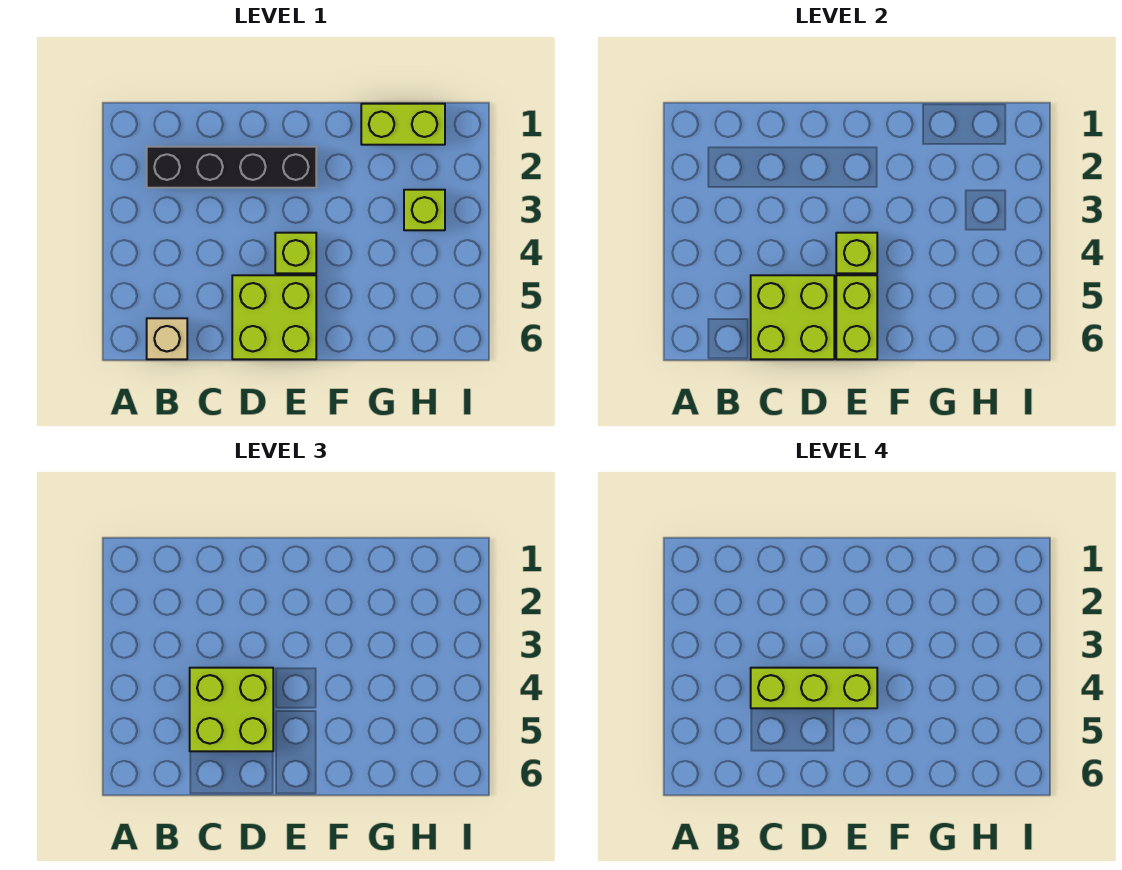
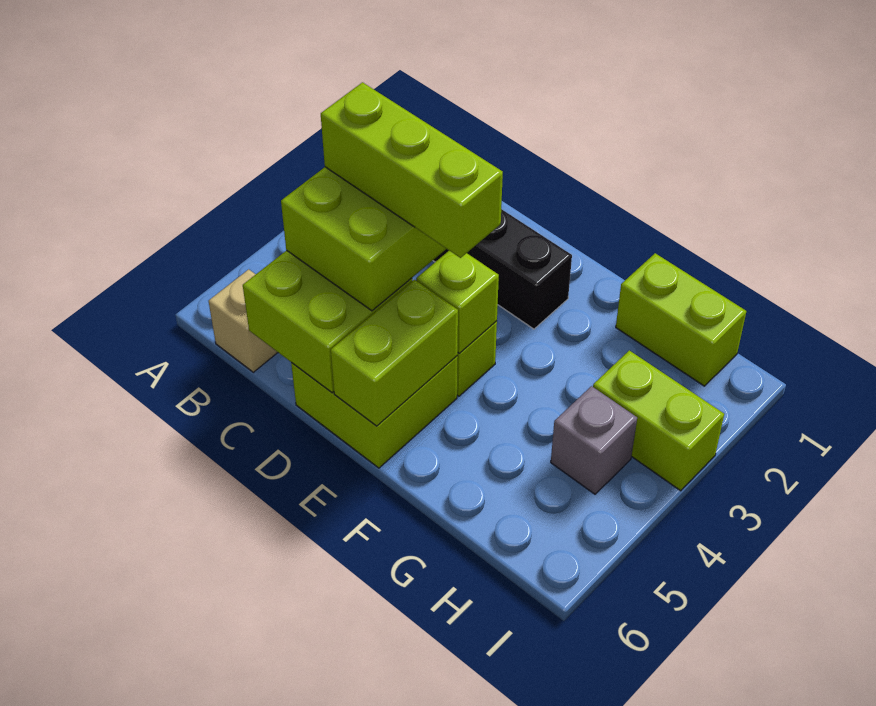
lime 1x1 brick [404,190,445,230] -> lime 1x2 brick [593,350,724,491]
none -> grey 1x1 brick [551,386,637,494]

